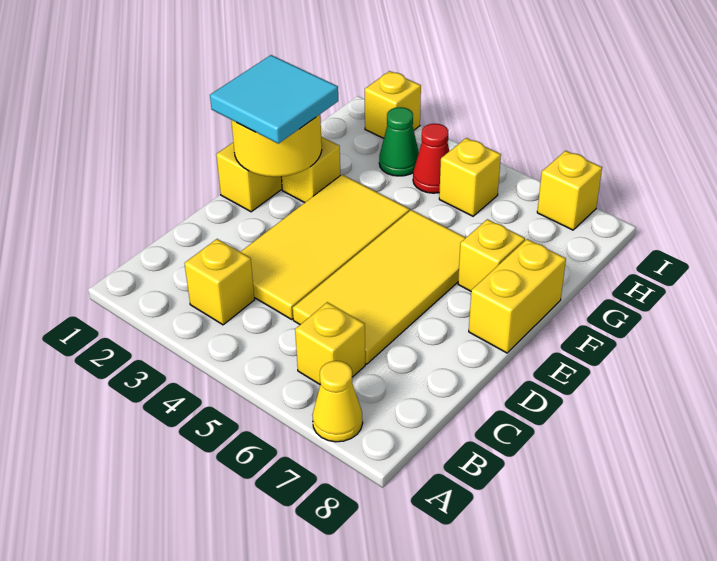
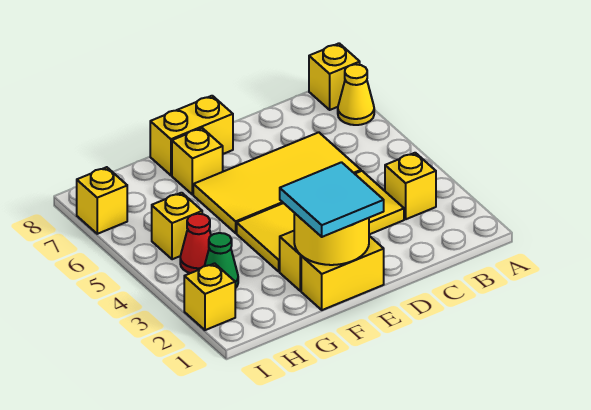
yellow 1x1 brick [295,302,365,384] -> yellow 1x1 brick moved to [309,43,360,110]

